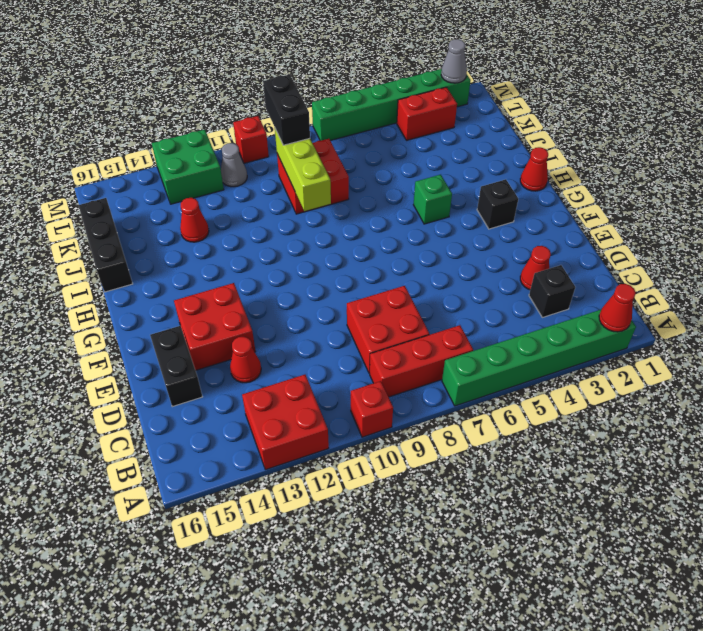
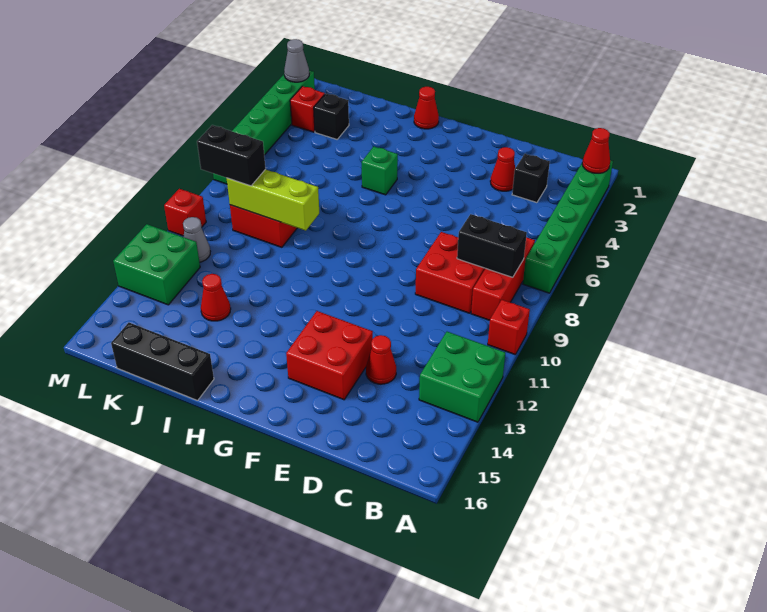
red 2x2 brick [242,375,329,470] -> green 2x2 brick [419,332,505,422]
black 1x2 brick [150,326,202,407] -> black 1x2 brick moved to [457,214,527,277]
black 1x1 brick [477,179,518,229] -> black 1x1 brick moved to [314,93,349,139]
red 1x2 brick [397,87,457,140] -> red 1x1 brick [290,86,325,132]

